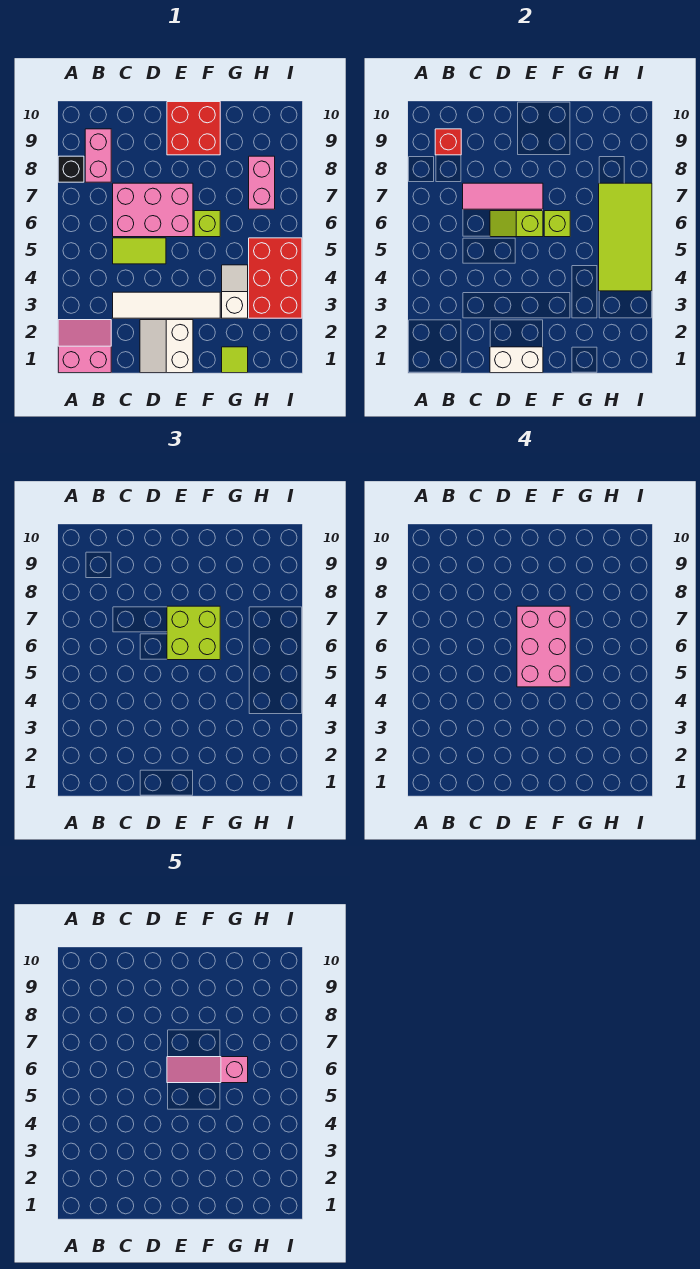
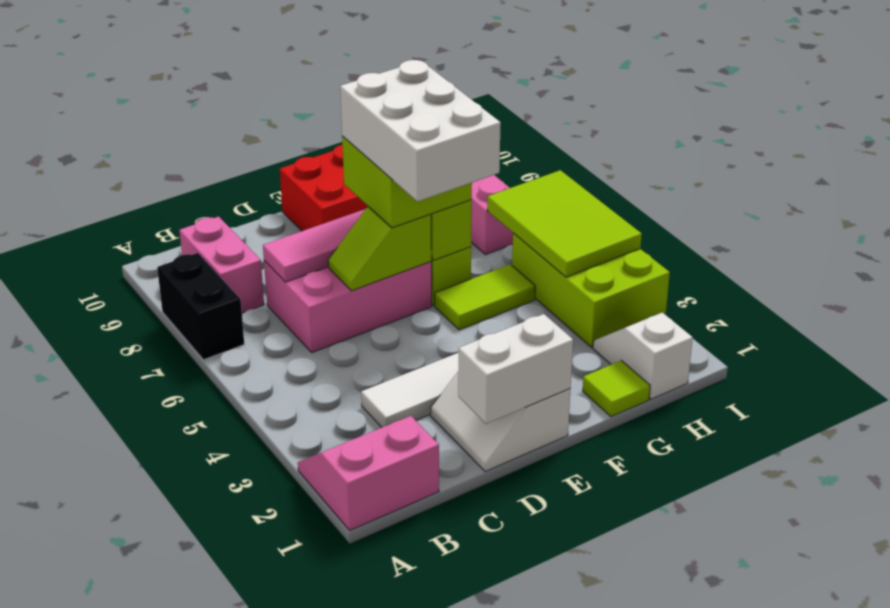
black 1x1 brick [58,156,84,182] -> black 1x2 brick [157,253,244,360]
red 1x1 brick [435,129,461,155] -> none
lime 1x2 tile [113,238,166,264] -> lime 1x2 tile moved to [435,264,535,330]
pink 2x3 brick [517,606,570,687] -> white 2x3 brick [340,60,501,202]
pink 1x3 slope [167,1057,248,1083] -> none
white 1x2 slope [222,265,248,318] -> white 1x2 slope moved to [593,312,693,399]
red 2x3 brick [249,238,302,318] -> lime 2x3 brick [512,233,670,347]
lime 2x4 tile [599,183,652,291] -> lime 2x3 tile [487,170,642,277]

